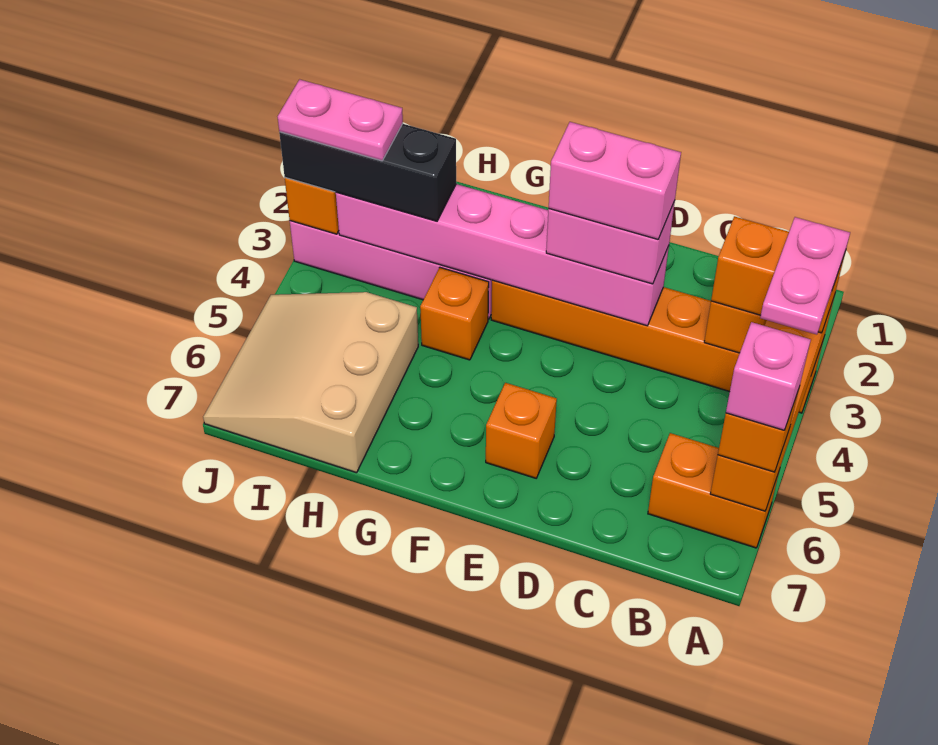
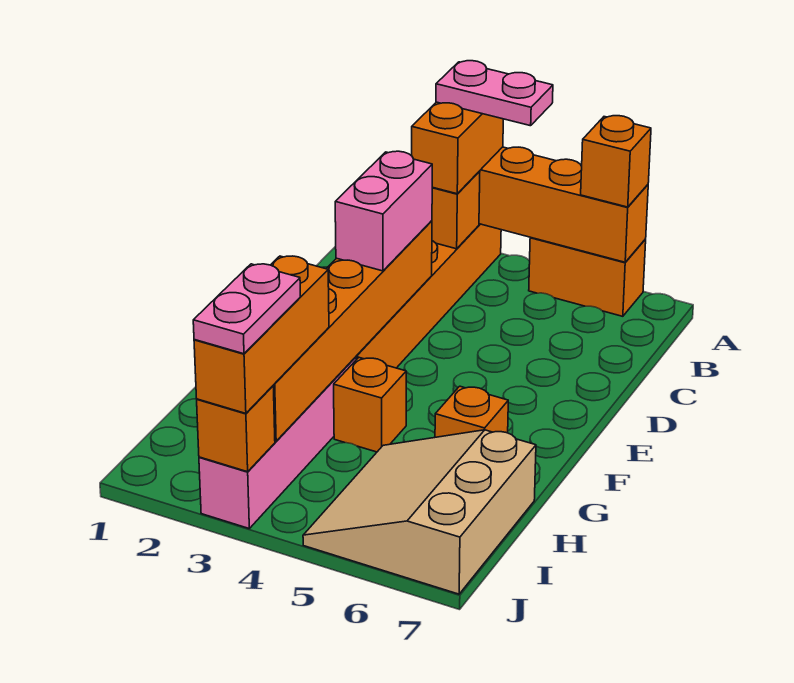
orange 1x2 brick [648,433,779,548] -> orange 1x2 brick turned to [529,238,646,316]
pink 1x1 brick [726,322,811,430] -> none
pink 1x6 brick [336,184,669,326] -> orange 1x6 brick [273,221,432,441]
pink 1x2 brick [549,122,681,239] -> none
orange 1x1 brick [486,383,557,478] -> orange 1x1 brick moved to [435,386,508,437]
black 1x3 brick [279,124,456,221] -> orange 1x3 brick [194,256,329,413]
tan 3x3 slope [203,292,418,473] -> tan 3x3 slope turned to [303,430,536,594]

